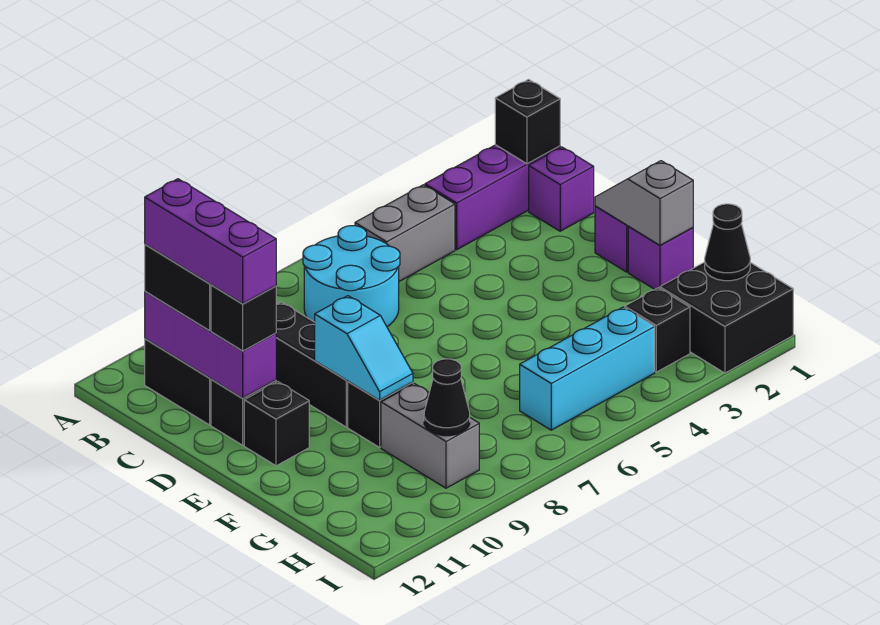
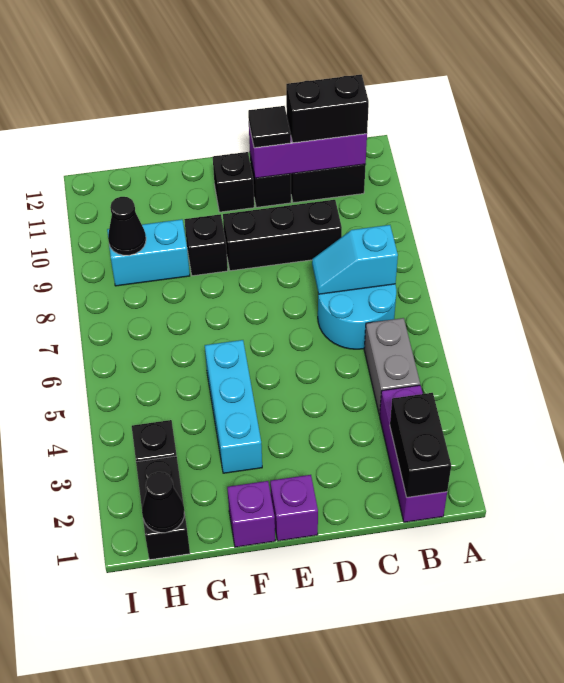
black 1x1 brick [495,79,560,164] -> black 1x2 brick [390,393,451,497]
purple 1x3 brick [145,179,276,304] -> none
purple 1x1 brick [529,147,594,231] -> none
black 1x1 brick [211,285,276,351] -> black 1x1 tile [248,106,291,148]
grey 1x2 slope [595,161,693,245] -> none
cyan 1x2 slope [315,296,413,400] -> cyan 1x2 slope moved to [312,225,398,294]
grey 1x2 brick [381,384,479,488] -> cyan 1x2 brick [107,219,190,286]
black 2x2 brick [660,262,793,373] -> black 1x2 brick [136,456,190,560]
cyan 1x3 brick [520,307,655,430] -> cyan 1x3 brick moved to [205,340,262,473]

